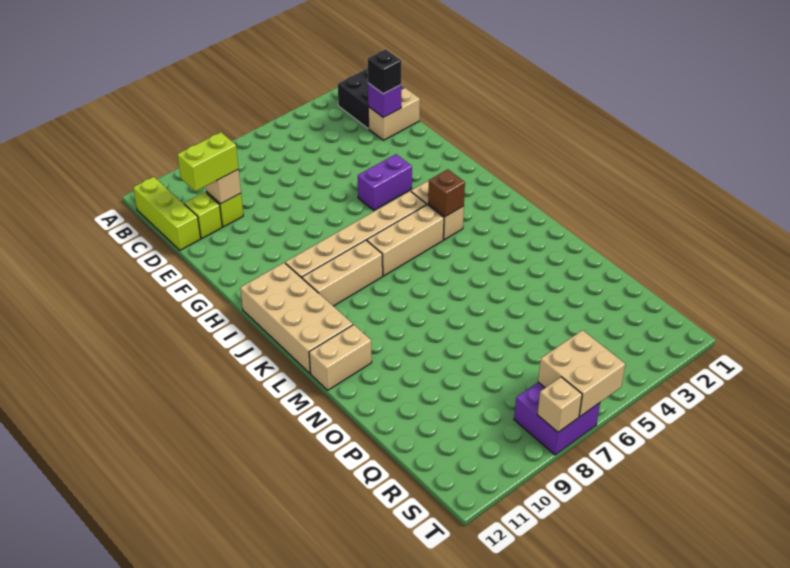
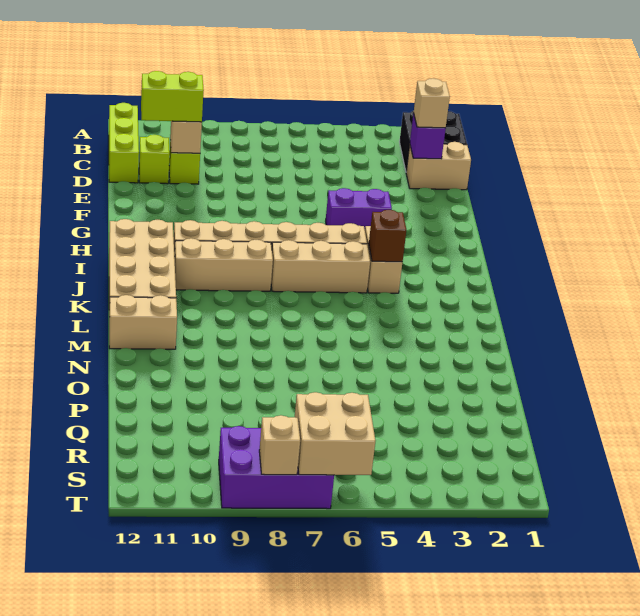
black 1x1 brick [367,49,401,94] -> tan 1x1 brick [414,78,450,128]
purple 2x2 brick [514,382,600,455] -> purple 2x3 brick [219,426,334,509]

